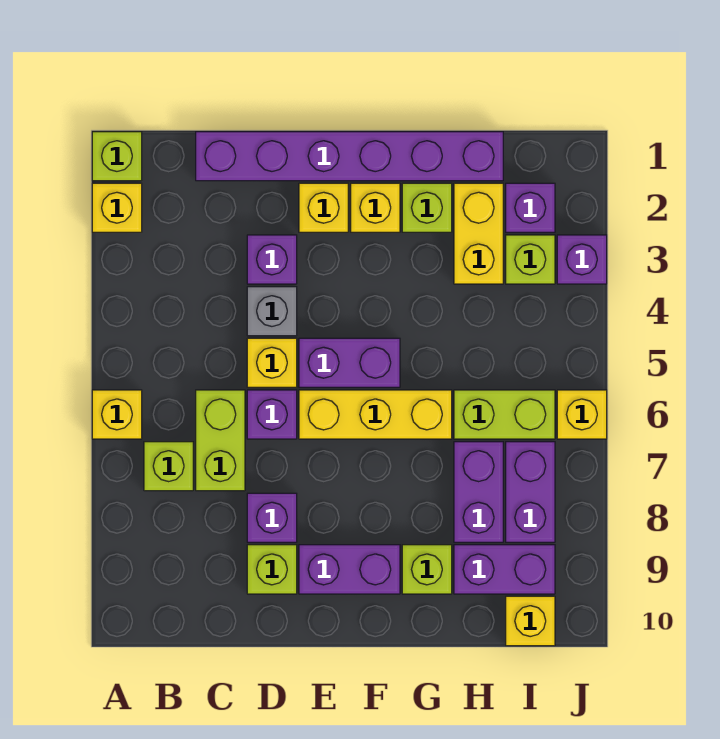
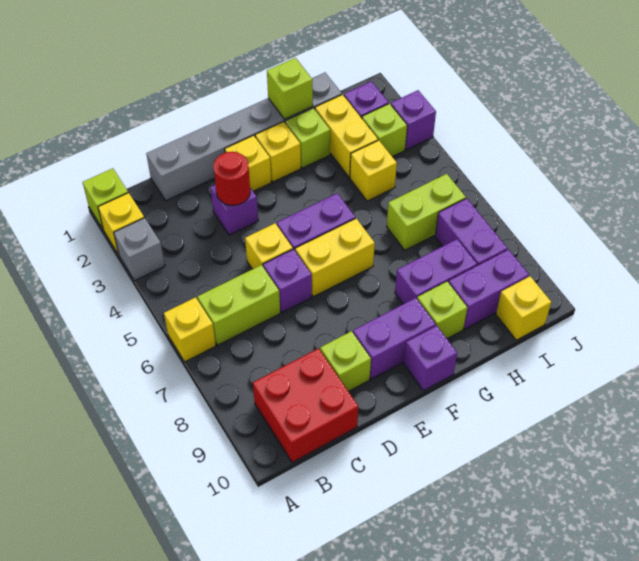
lime 1x1 brick [144,442,193,491] -> lime 1x1 brick moved to [267,58,313,119]
none -> red 2x2 brick [253,348,358,462]
purple 1x6 brick [196,132,503,181] -> grey 1x6 brick [146,73,342,201]
lime 1x2 brick [196,390,245,491] -> lime 1x2 brick turned to [197,265,280,345]
none -> red 1x1 round brick [214,152,250,205]
grey 1x1 brick [247,287,297,336] -> grey 1x1 brick moved to [114,218,165,281]
purple 1x1 brick [247,493,297,542] -> purple 1x1 brick moved to [404,326,457,391]
yellow 1x3 brick [299,390,452,439] -> yellow 1x2 brick [295,218,375,297]
purple 1x2 brick [454,442,503,542] -> purple 1x2 brick turned to [395,239,477,304]
yellow 1x1 brick [557,390,607,439] -> yellow 1x1 brick moved to [350,140,397,201]

